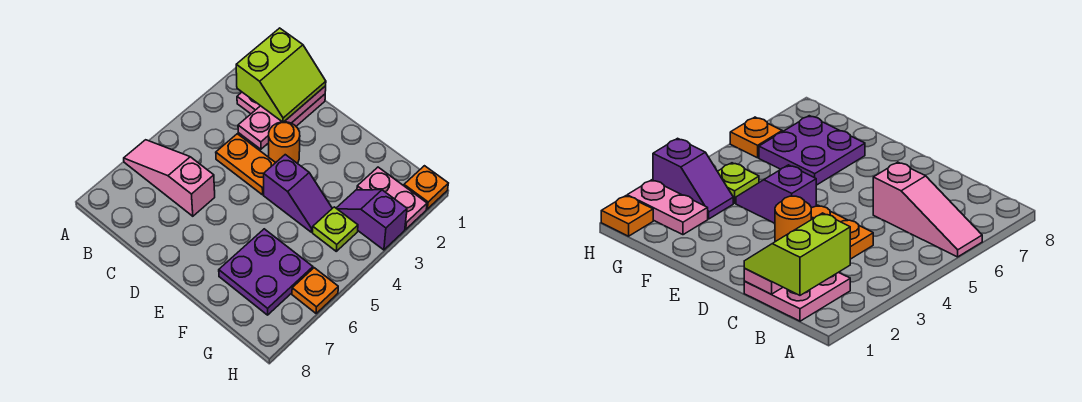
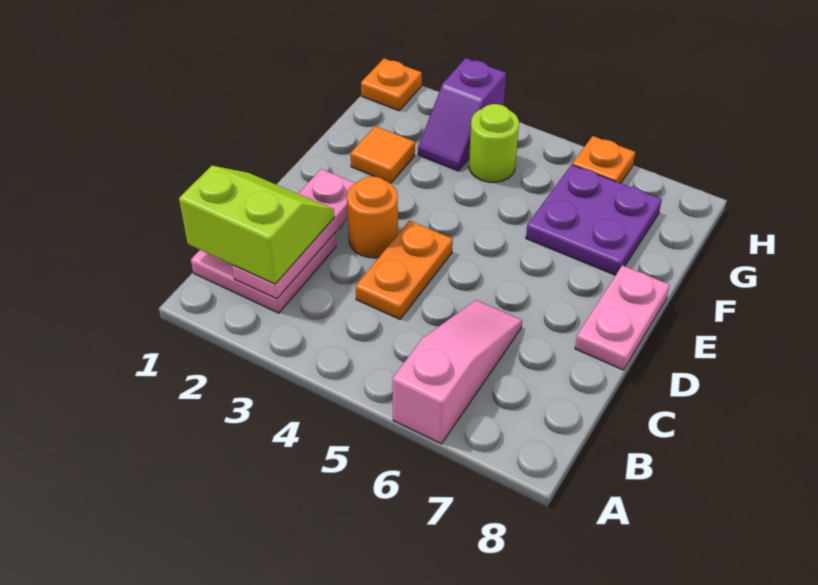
pink 1x3 slope [124,140,215,216] -> pink 1x3 slope turned to [392,300,522,444]
pink 1x3 plate [238,86,326,149] -> pink 1x3 plate turned to [232,169,355,299]
purple 1x2 slope [264,155,332,232] -> none
none -> orange 1x1 tile [351,126,415,183]
pink 1x2 plate [357,167,427,229] -> pink 1x2 plate moved to [575,265,670,370]
lime 1x1 plate [313,207,358,251] -> lime 1x1 round brick [469,104,519,182]

